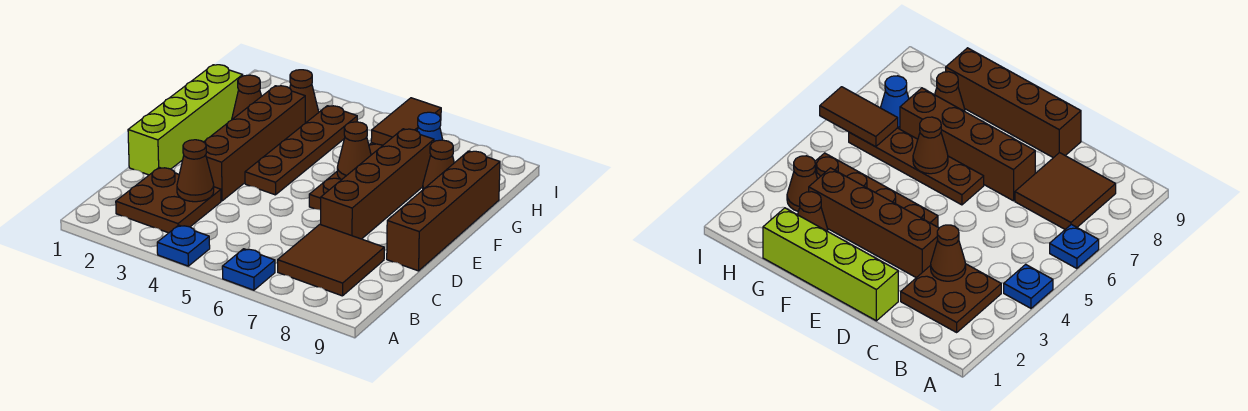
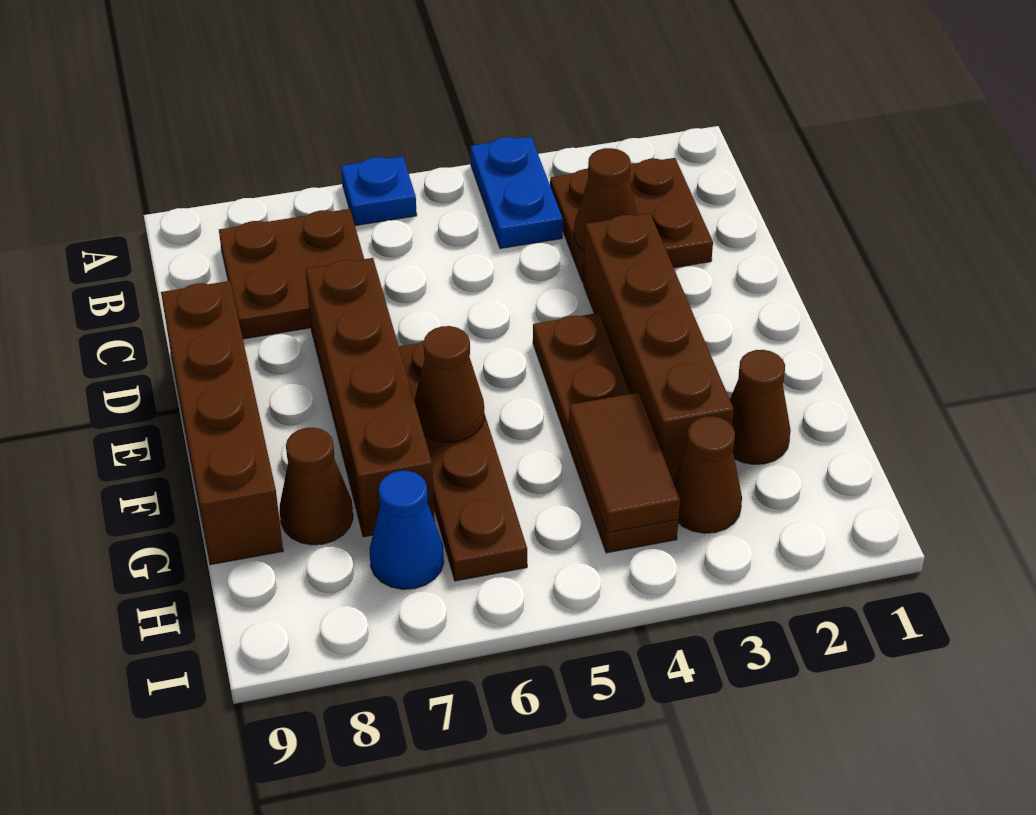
blue 1x1 plate [157,225,210,266] -> blue 1x2 plate [471,137,563,249]
brown 2x2 tile [278,224,384,296] -> brown 2x2 plate [219,209,364,339]
lime 1x4 brick [128,65,243,175] -> none
brown 1x2 tile [371,98,441,145] -> brown 1x2 tile moved to [569,393,680,533]

